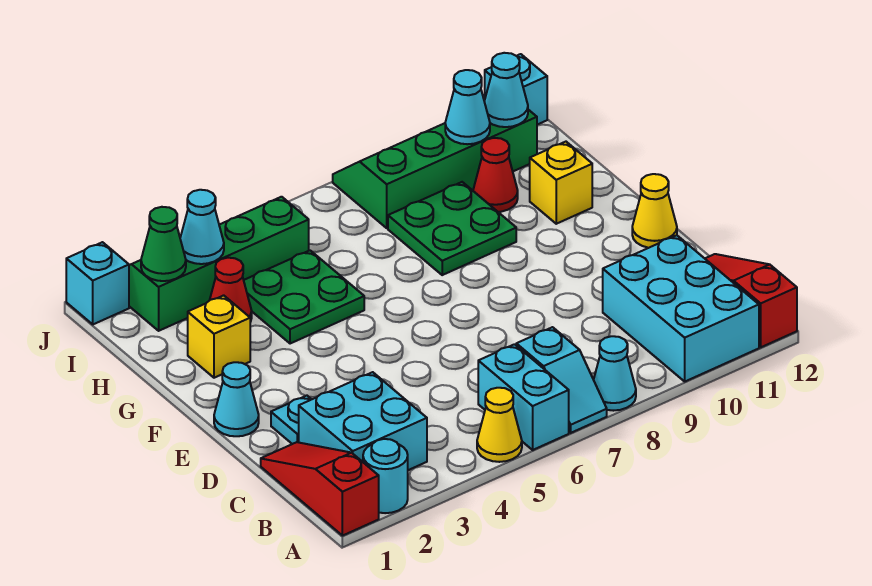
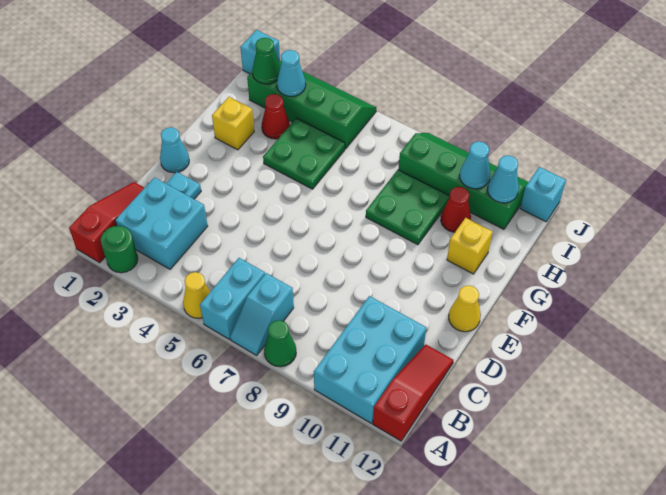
cyan 1x1 round brick [363,439,408,513] -> green 1x1 round brick [101,226,138,273]
cyan 1x1 cone [594,336,636,411] -> green 1x1 cone [264,320,296,367]

